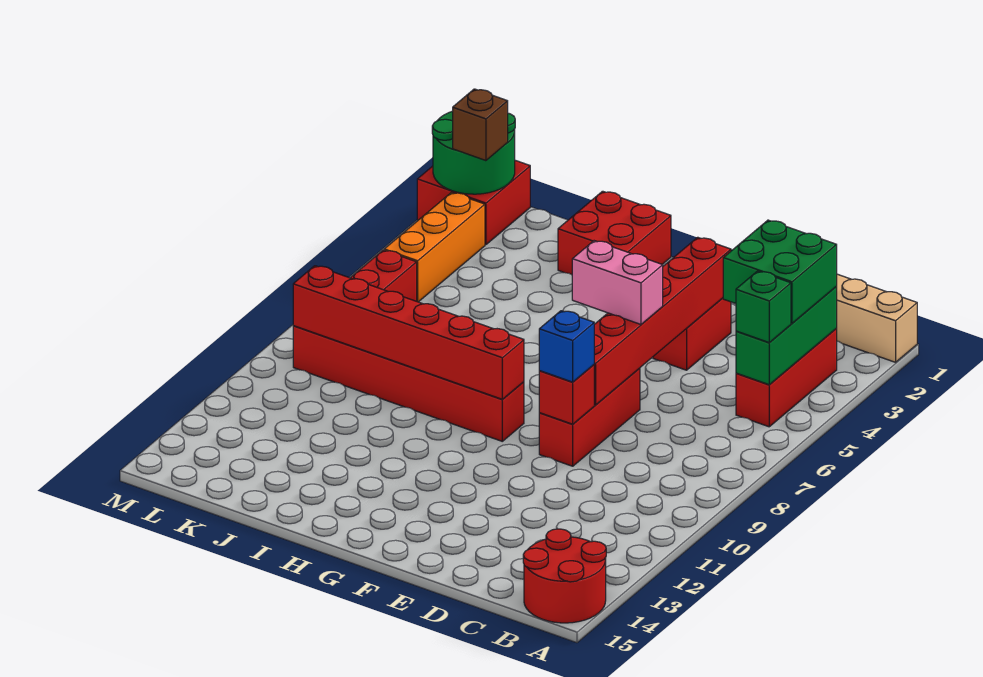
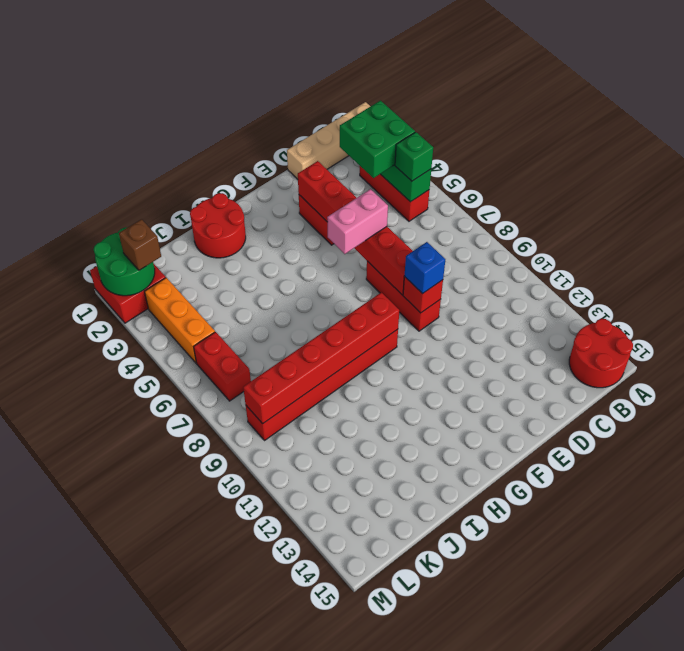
red 2x2 brick [558,191,671,275] -> red 2x2 round brick [190,193,246,258]

